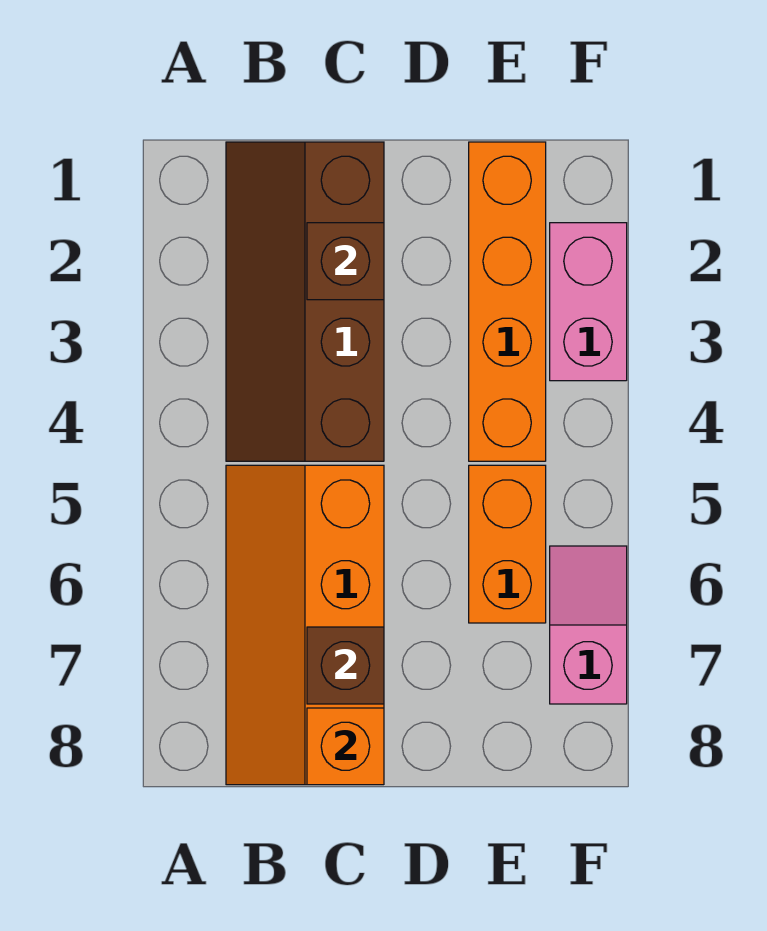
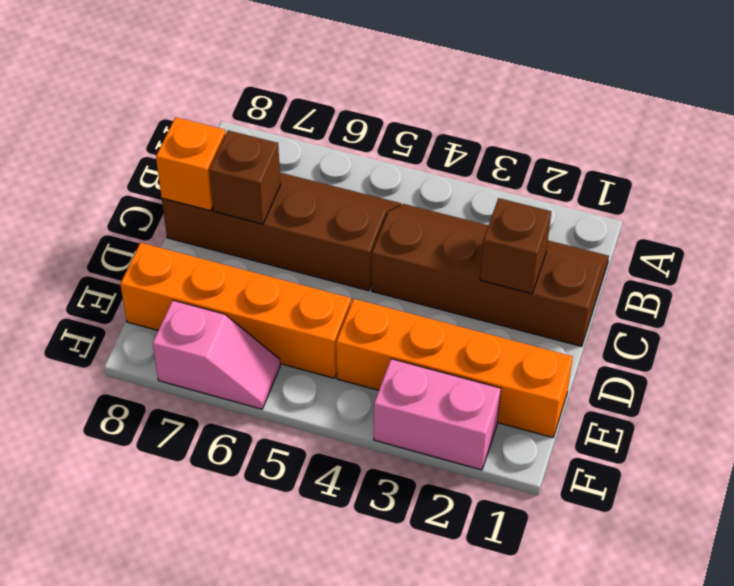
orange 2x4 slope [226,465,384,785] -> brown 2x4 slope [162,173,401,291]
orange 1x2 brick [469,465,546,623] -> orange 1x4 brick [120,243,351,378]

